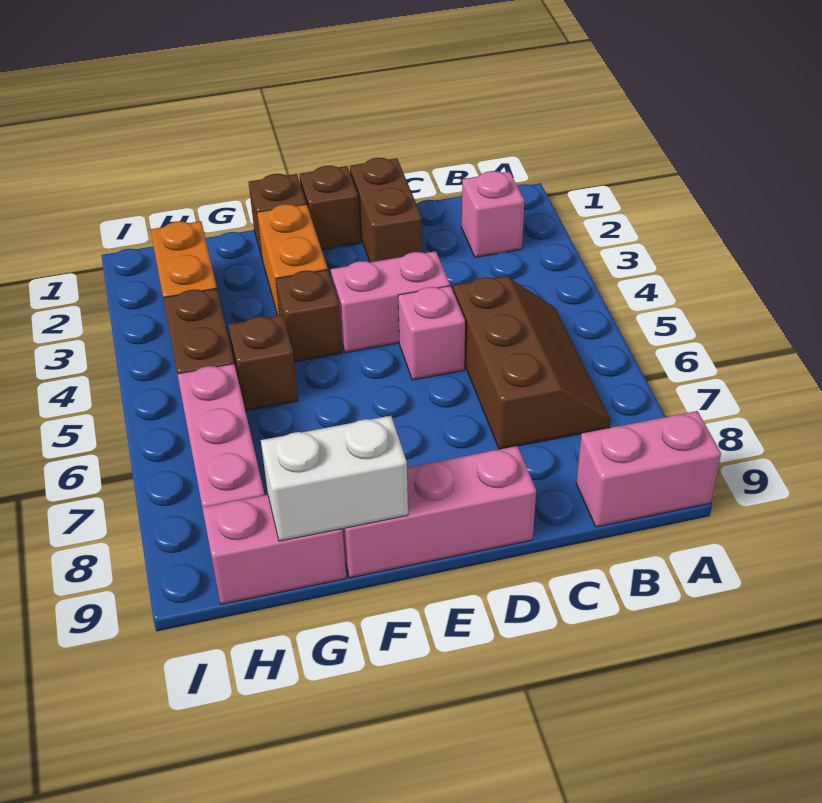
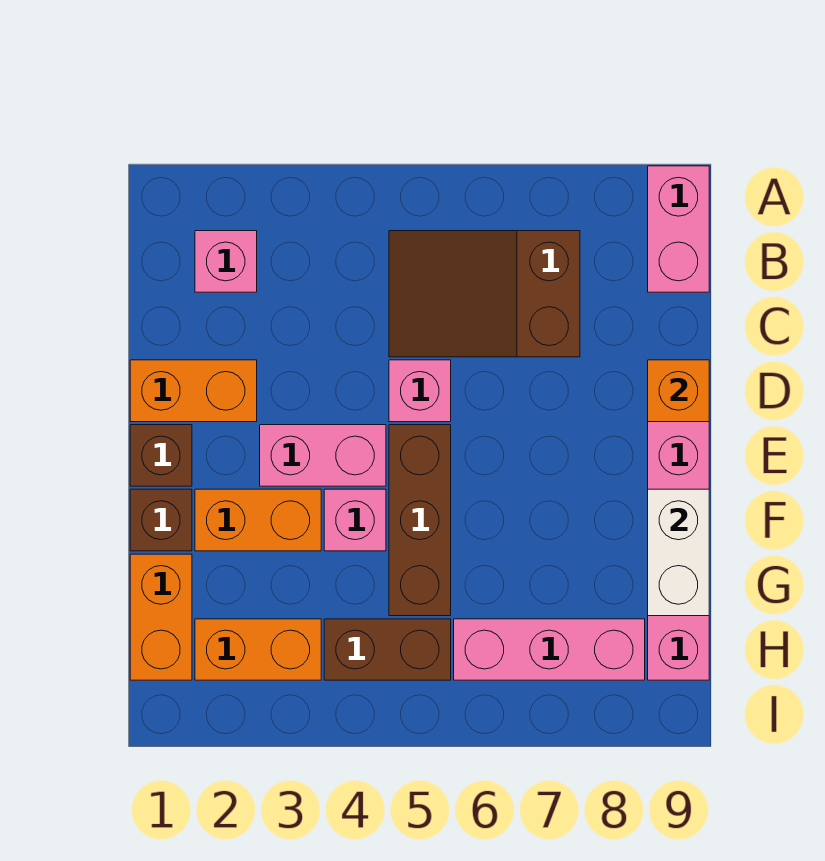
brown 2x3 slope [453,276,610,449] -> brown 2x3 slope turned to [389,231,580,357]
brown 1x2 brick [350,158,422,262] -> orange 1x2 brick [130,360,257,422]
pink 1x2 brick [331,251,450,353] -> pink 1x2 brick turned to [260,425,386,486]
none -> orange 1x1 brick [648,360,709,422]
brown 1x1 brick [276,270,342,362] -> pink 1x1 brick [324,489,386,551]
none -> orange 1x2 brick [130,554,192,680]
brown 1x1 brick [228,315,298,411] -> brown 1x3 brick [389,425,451,616]

